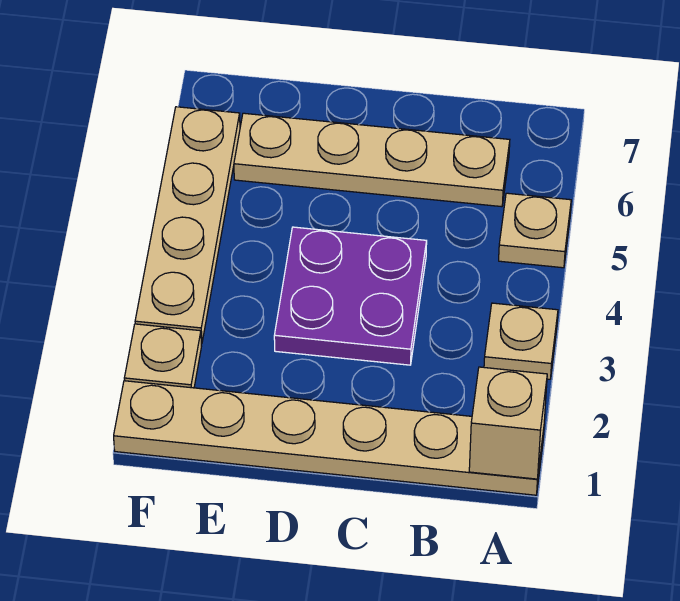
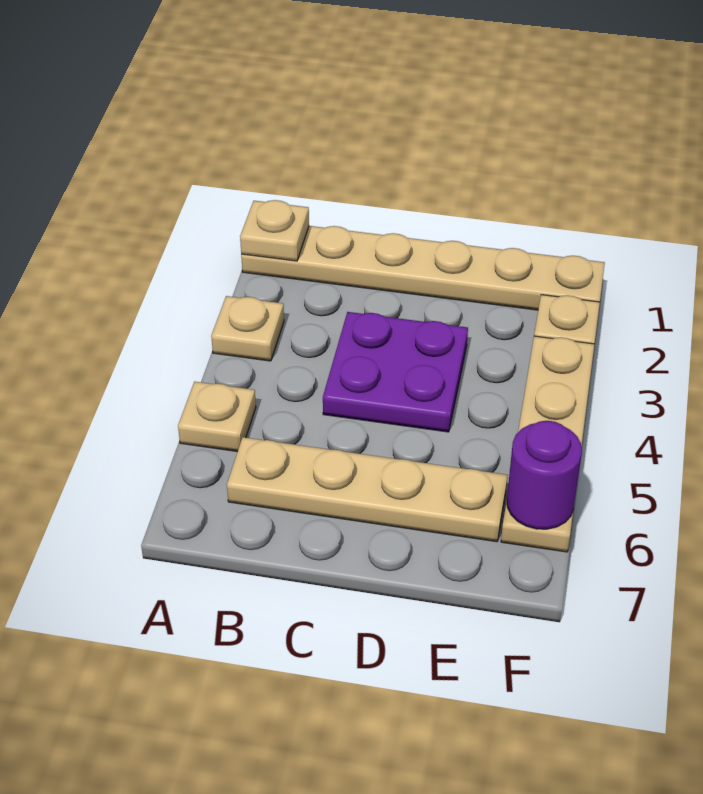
tan 1x1 brick [469,367,547,479] -> tan 1x1 plate [240,200,309,261]
none -> purple 1x1 round brick [507,421,582,529]

